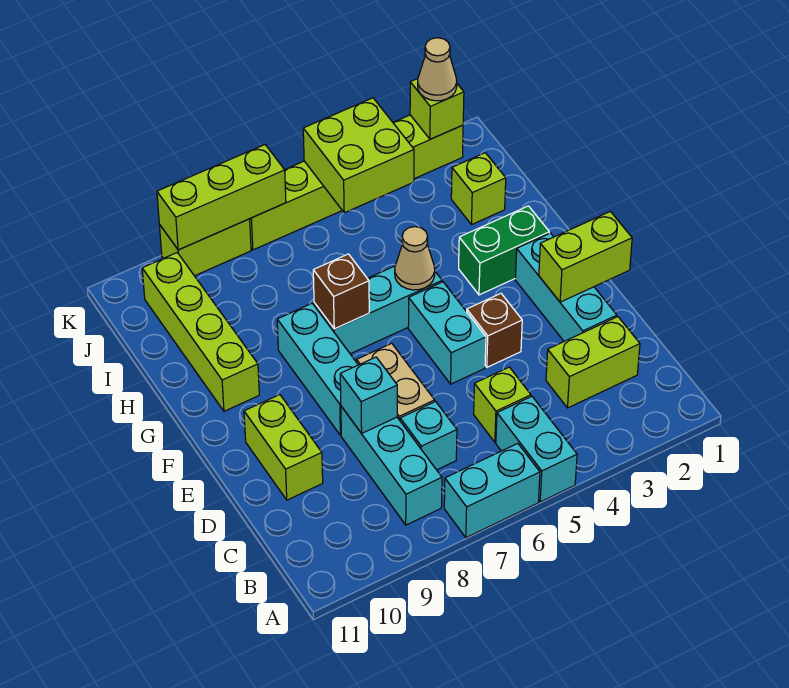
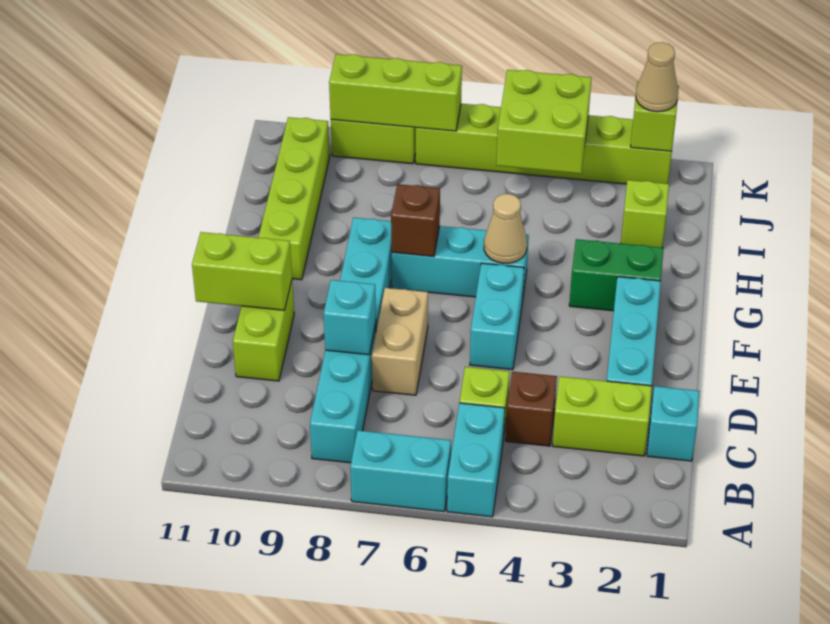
cyan 1x1 brick [400,402,457,470] -> cyan 1x1 brick moved to [647,386,700,461]
lime 1x2 brick [539,212,632,302] -> lime 1x2 brick moved to [192,232,292,310]
brown 1x1 brick [467,294,522,367] -> brown 1x1 brick moved to [506,372,557,446]

